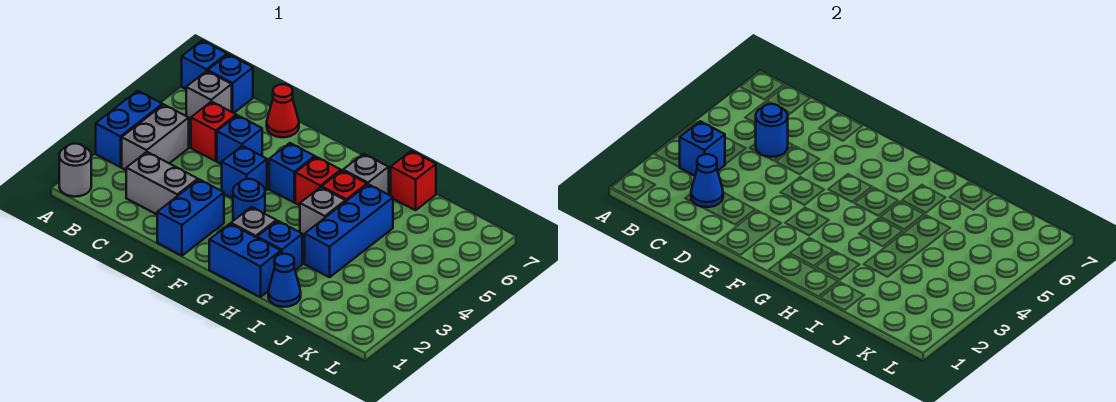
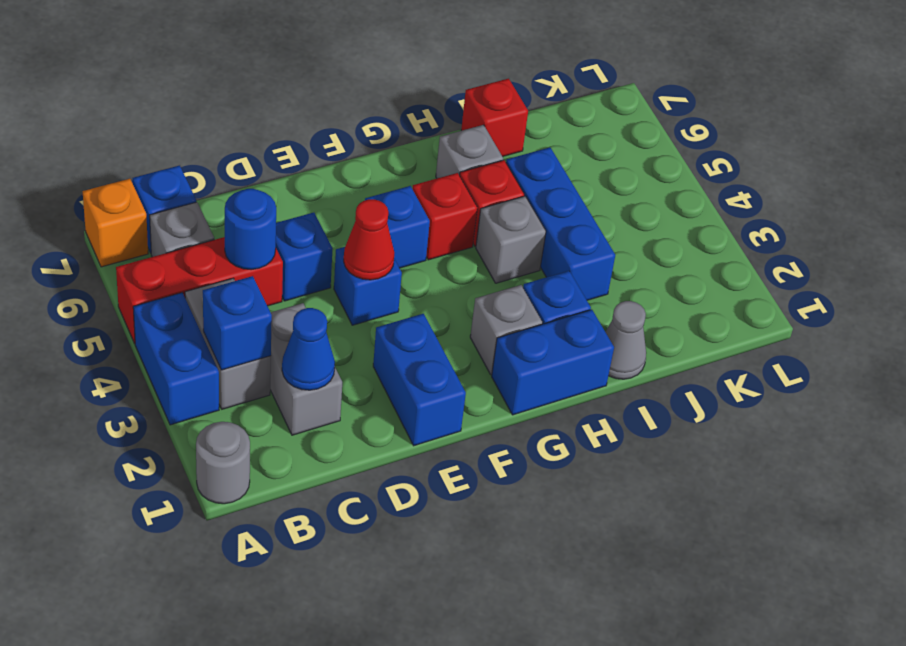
blue 1x1 brick [182,41,227,89] -> orange 1x1 brick [83,179,148,267]
grey 1x2 brick [126,152,198,214] -> grey 1x2 brick turned to [270,303,342,435]
red 1x1 brick [191,101,236,161] -> red 1x3 brick [116,237,283,343]
red 1x1 cone [267,84,299,137] -> red 1x1 cone moved to [344,199,394,280]
blue 1x1 round brick [233,179,265,221] -> none
blue 1x1 cone [268,254,301,307] -> grey 1x1 cone [606,301,646,379]

